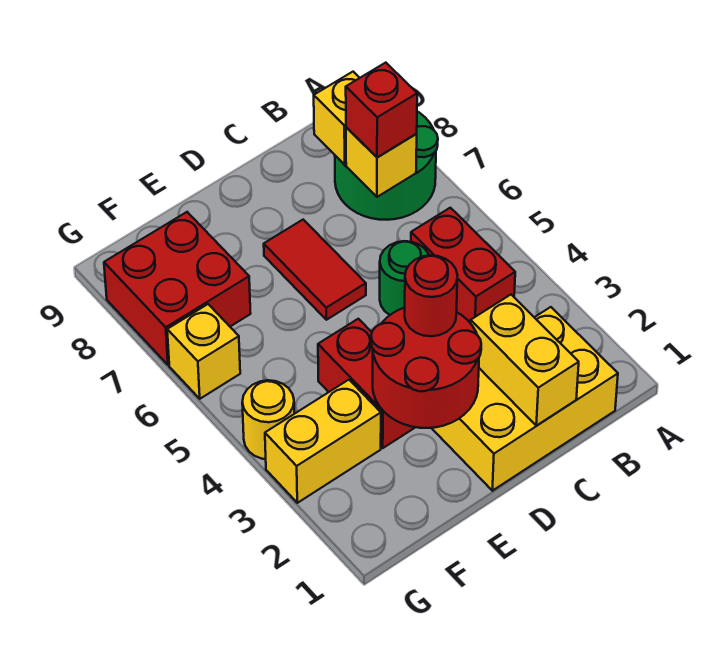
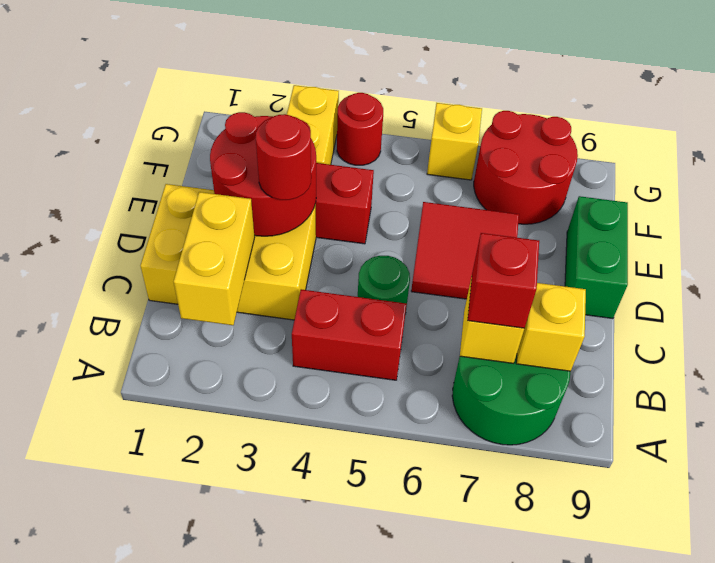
yellow 2x3 brick [432,307,618,491] -> yellow 2x3 brick turned to [141,184,316,320]
yellow 1x2 brick [471,295,579,426] -> yellow 1x2 brick turned to [174,192,255,325]
red 1x2 tile [264,220,366,320] -> red 2x2 tile [411,202,519,299]
none -> green 1x2 brick [565,196,628,319]
red 2x2 brick [104,212,251,365] -> red 2x2 round brick [474,111,578,224]
yellow 1x1 round brick [242,380,294,459] -> red 1x1 round brick [337,93,383,165]

